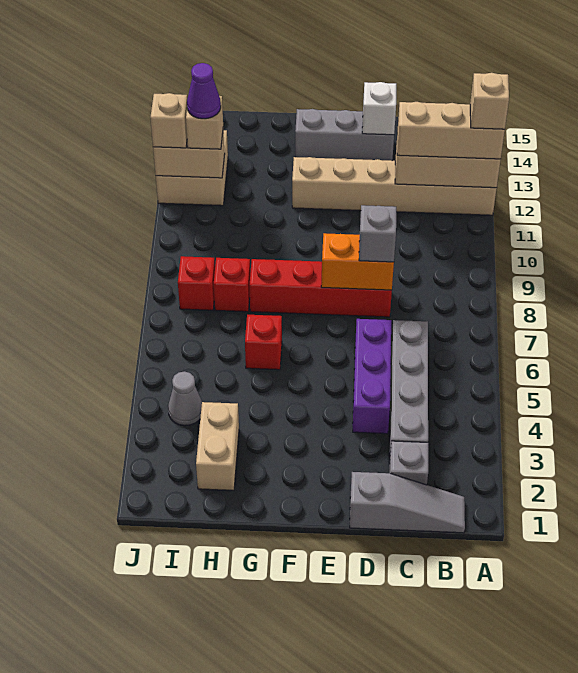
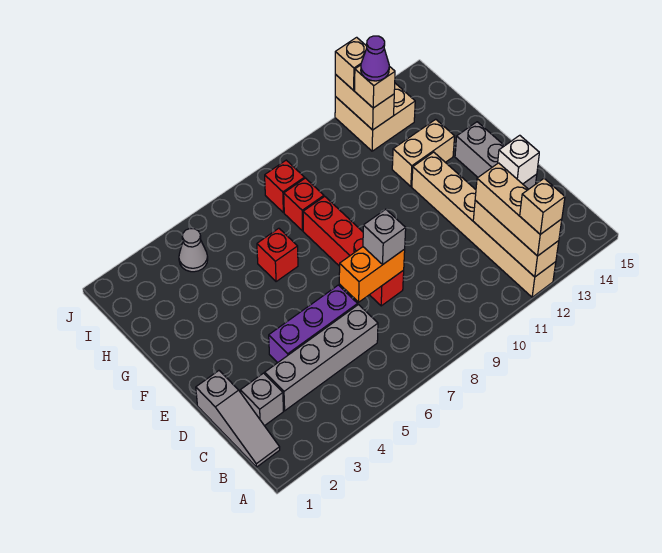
orange 1x2 brick [321,233,394,290] -> orange 1x2 brick turned to [339,247,405,302]
tan 1x2 brick [196,402,239,490] -> tan 1x2 brick moved to [392,119,455,186]

